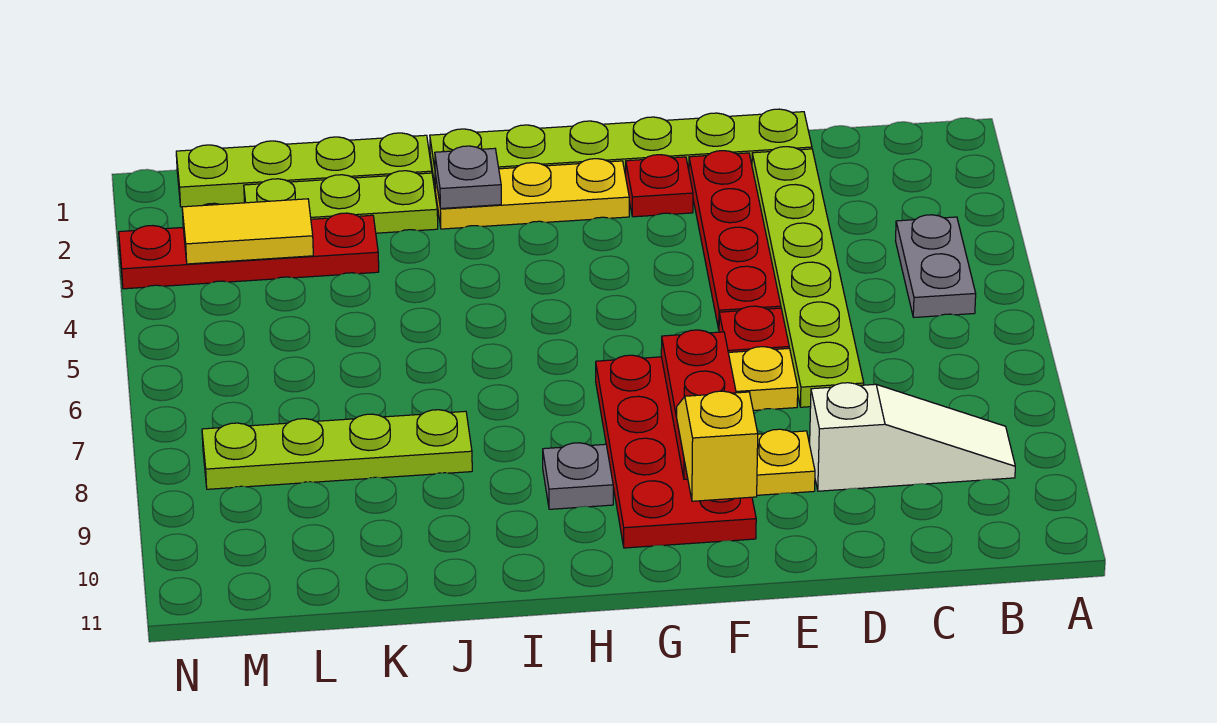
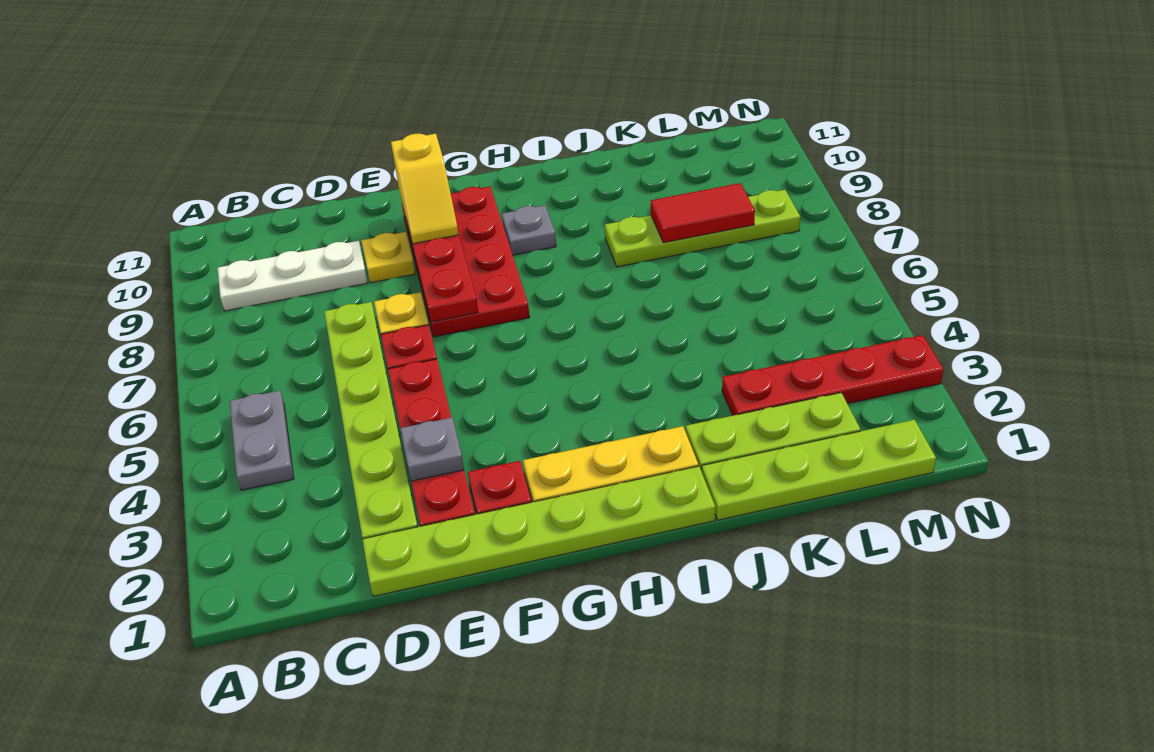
white 1x3 slope [810,383,1015,491] -> white 1x3 plate [218,241,368,311]
grey 1x1 plate [435,146,501,209] -> grey 1x1 plate moved to [400,417,464,481]
none -> red 1x2 tile [651,183,755,243]
yellow 1x2 tile [182,199,313,264] -> none

